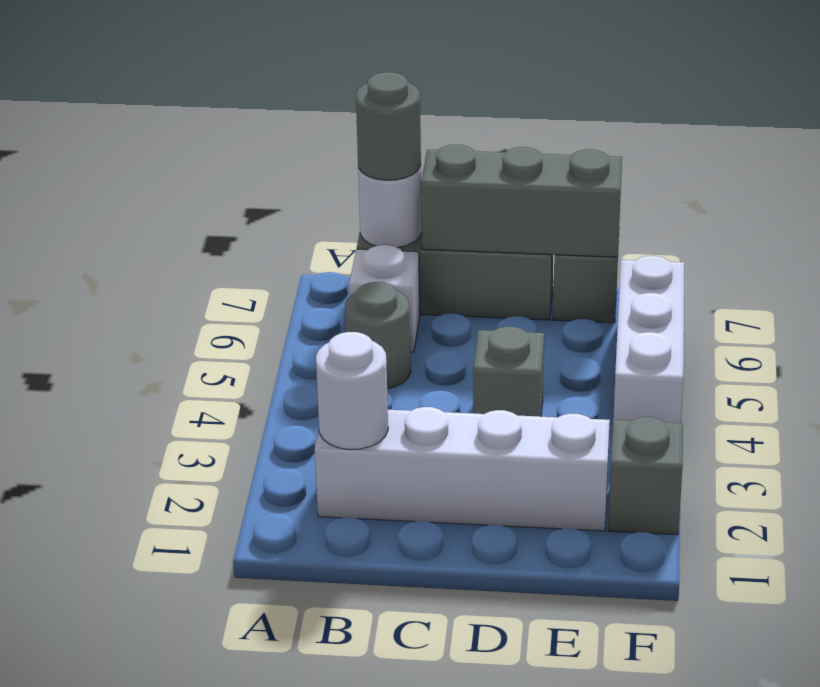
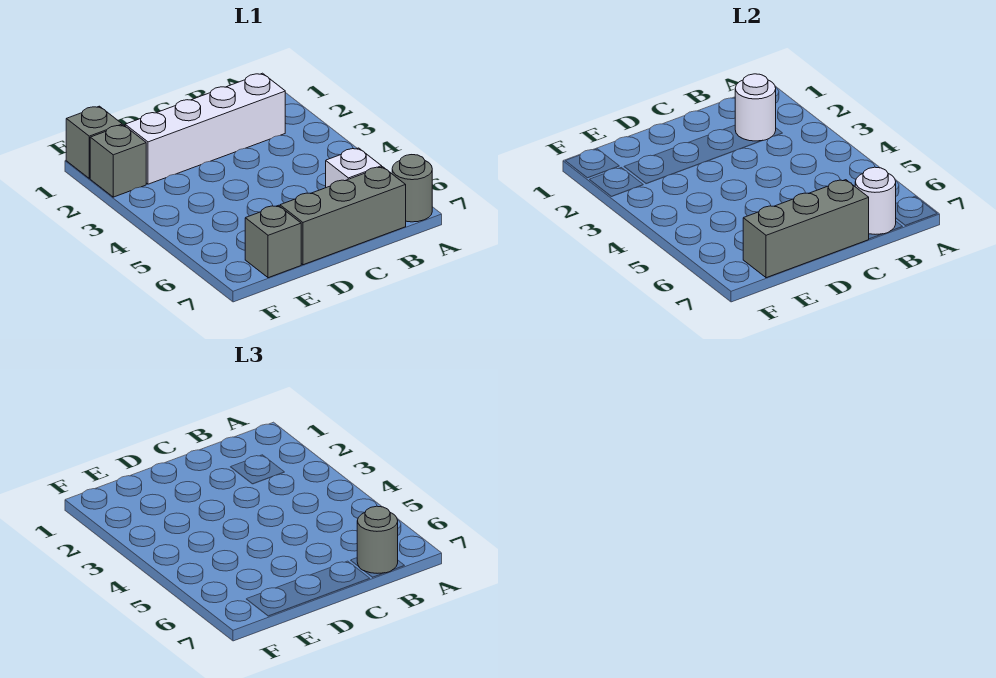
grey 1x1 round brick [345,282,411,389] -> grey 1x1 round brick moved to [392,155,432,222]
grey 1x1 brick [473,327,544,417] -> grey 1x1 brick moved to [66,106,122,178]
white 1x3 brick [613,256,684,423] -> none

